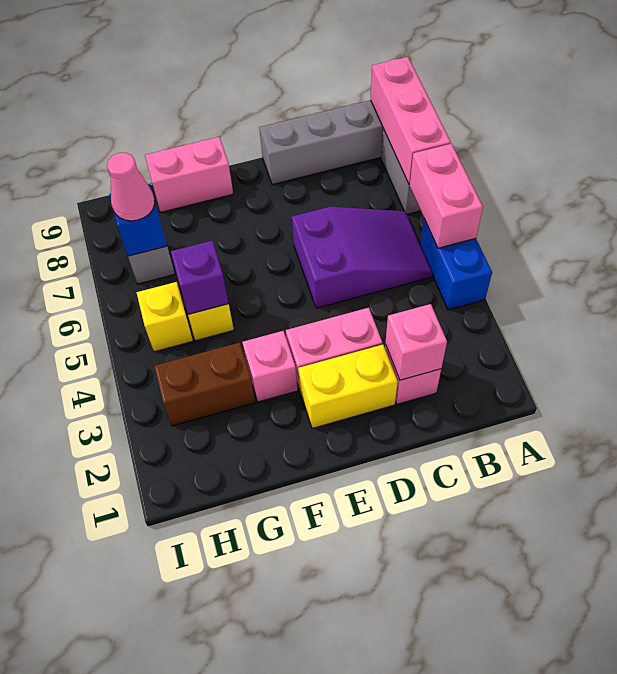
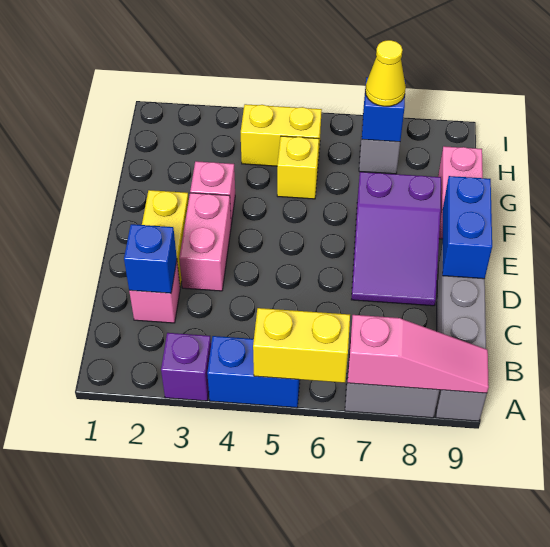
pink 1x2 brick [409,144,483,248] -> yellow 1x2 brick [253,308,350,383]
pink 1x3 brick [371,57,451,184] -> pink 1x3 slope [348,315,489,393]
purple 2x3 slope [292,207,432,308] -> purple 2x3 slope moved to [351,172,441,306]
pink 1x1 brick [385,304,447,380] -> blue 1x1 brick [124,224,177,293]
none -> blue 1x2 brick [442,176,492,279]
brown 1x2 brick [154,343,255,426] -> none
purple 1x1 brick [171,241,229,314] -> purple 1x1 brick moved to [161,333,211,401]
yellow 1x1 brick [137,282,193,352] -> yellow 1x2 brick [241,104,322,166]
pink 1x1 cone [107,153,155,221] -> yellow 1x1 cone [365,40,406,106]

